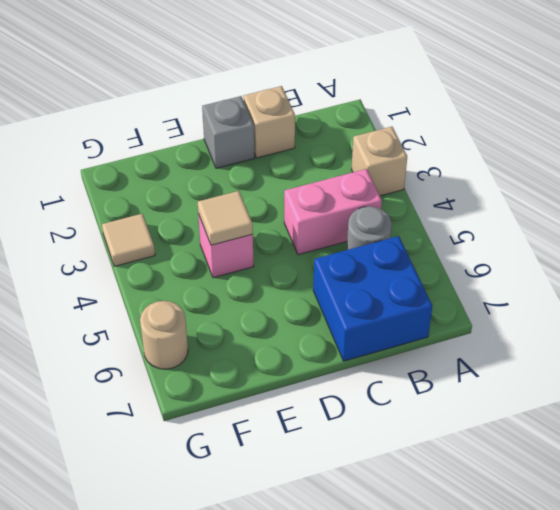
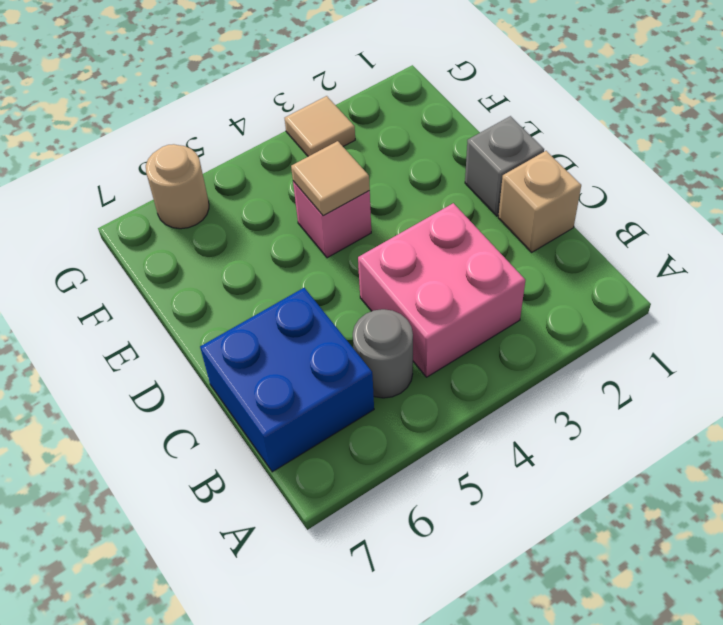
tan 1x1 brick [352,127,407,196] -> none
pink 1x2 brick [284,169,382,255] -> pink 2x2 brick [358,203,525,377]

